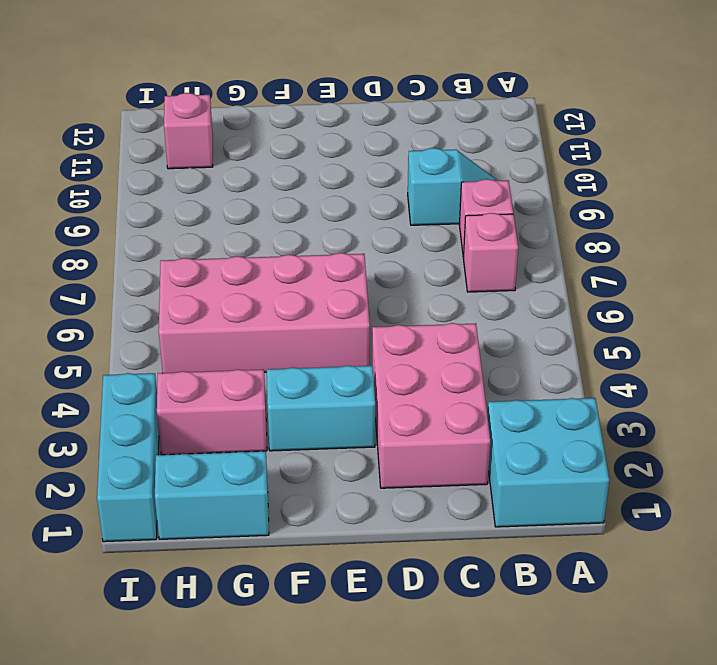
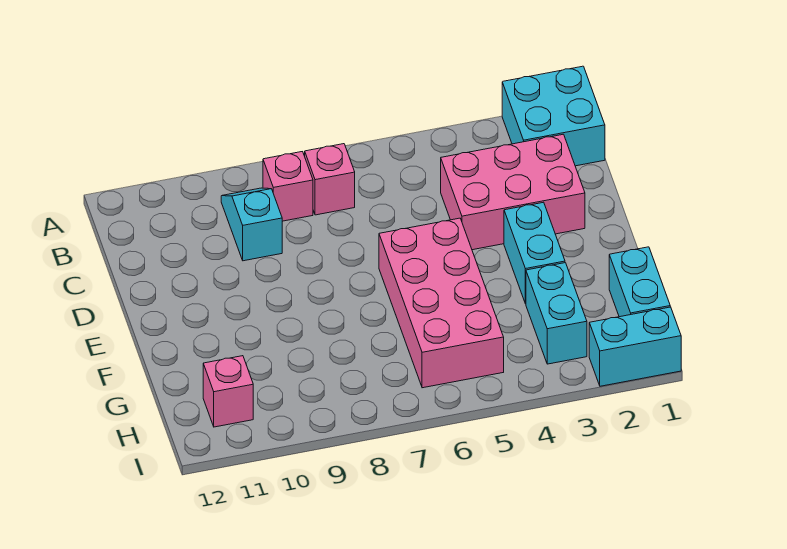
pink 1x2 brick [157,369,267,455] -> cyan 1x2 brick [526,263,587,364]
cyan 1x3 brick [97,373,159,542] -> cyan 1x2 brick [589,307,681,386]

